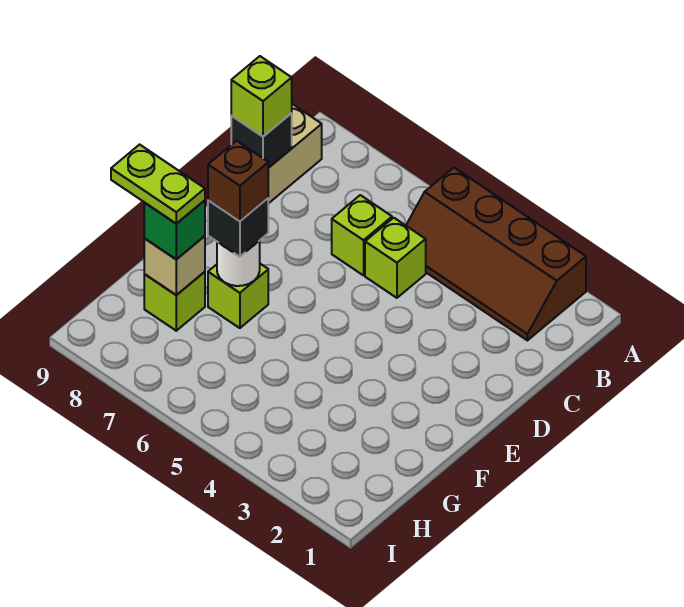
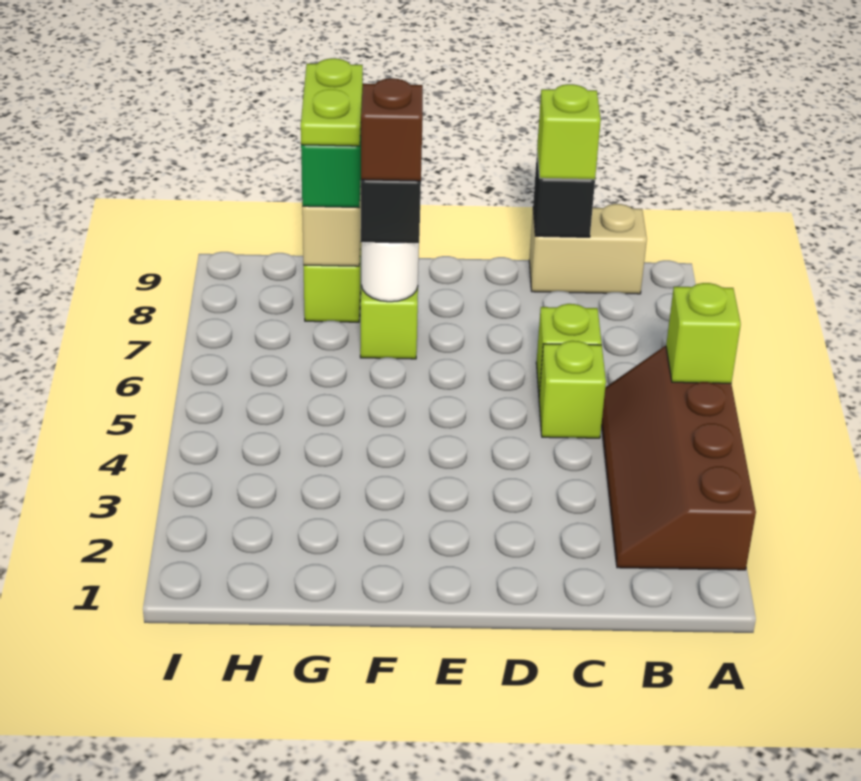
none -> lime 1x1 brick [666,283,741,383]

